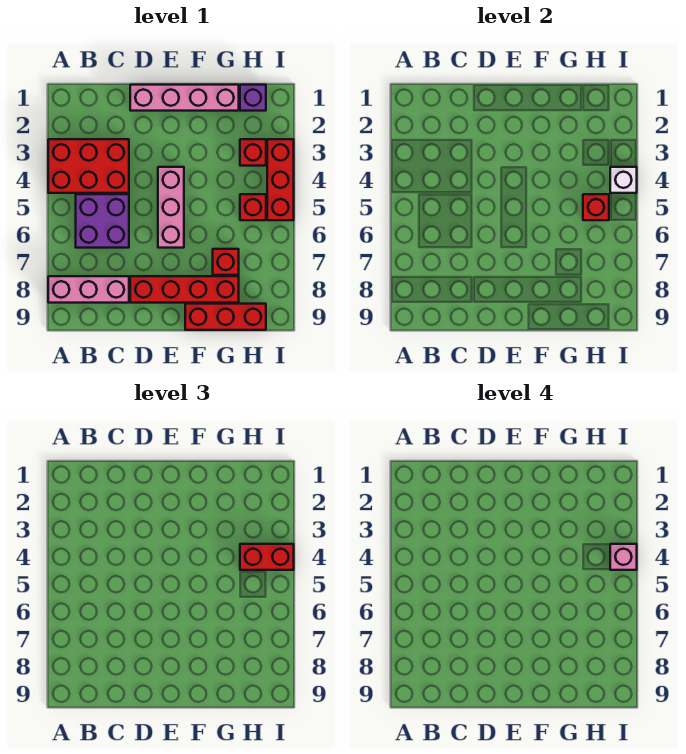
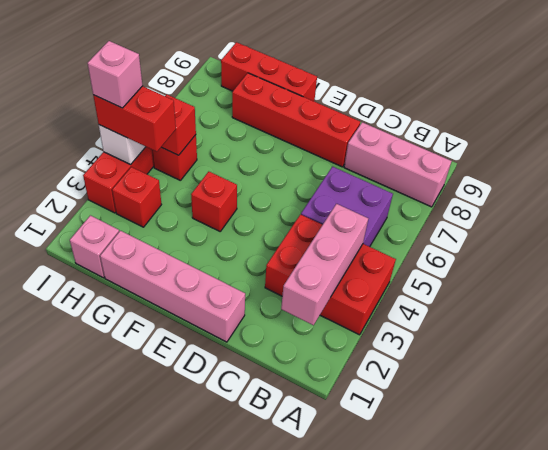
pink 1x3 brick [158,167,184,248] -> pink 1x3 brick moved to [281,204,368,325]
red 1x1 brick [213,249,239,275] -> red 1x1 brick moved to [191,172,237,231]
purple 1x1 brick [240,85,266,111] -> pink 1x1 brick [70,215,119,278]

